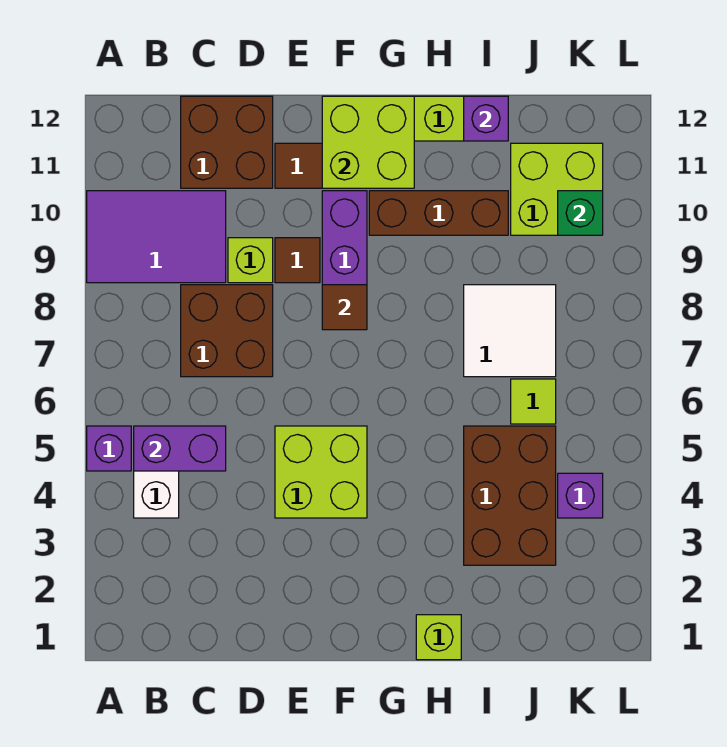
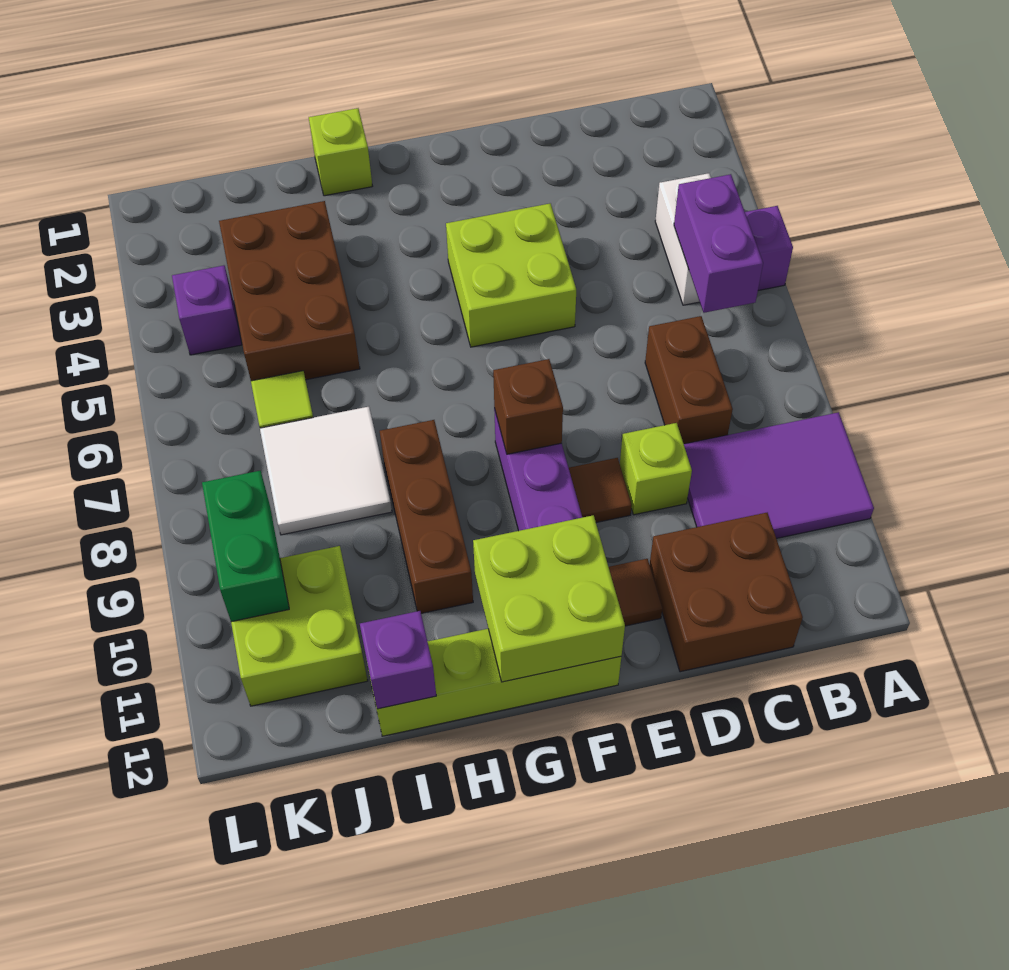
purple 1x2 brick [134,426,226,471] -> purple 1x2 brick turned to [674,174,763,313]
brown 2x2 brick [181,285,273,377] -> brown 1x2 brick [645,316,733,444]
brown 1x1 tile [322,285,367,330] -> brown 1x1 brick [493,359,563,454]
brown 1x3 brick [369,191,508,235] -> brown 1x3 brick turned to [380,420,473,613]
green 1x1 brick [558,191,603,235] -> green 1x2 brick [202,471,289,622]

